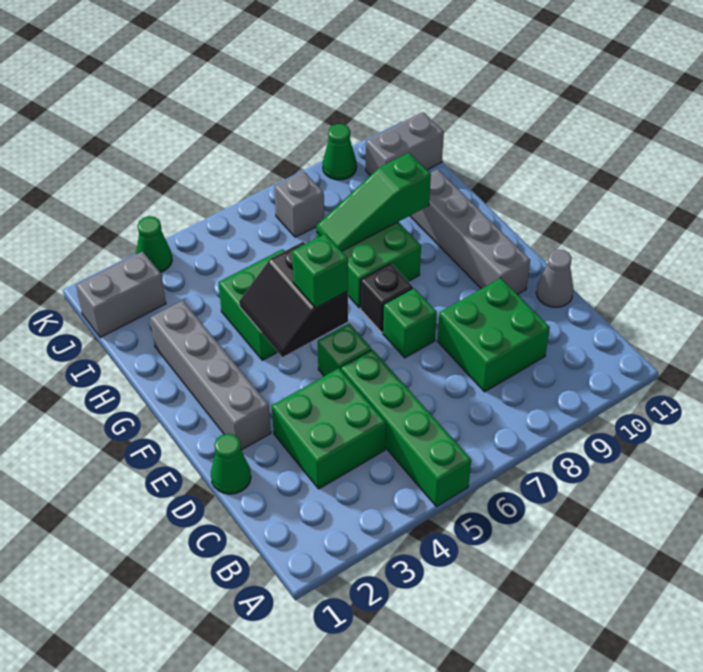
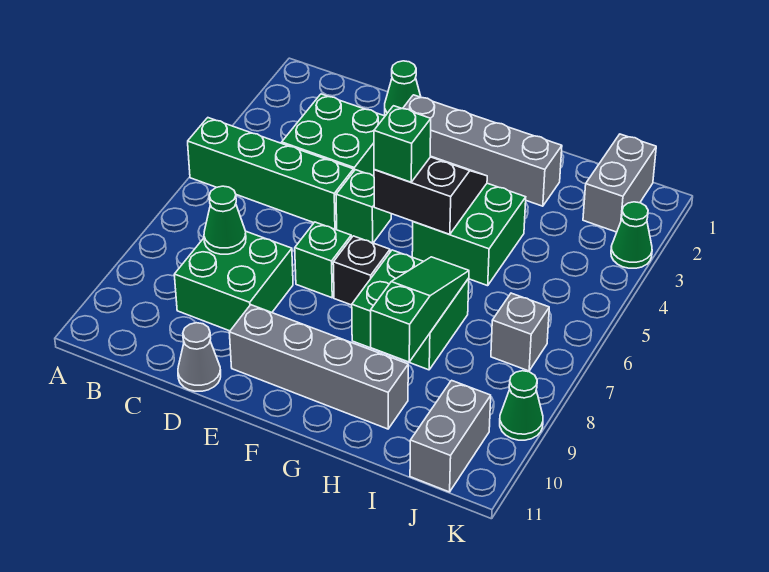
none -> green 1x1 cone [204,186,246,254]

